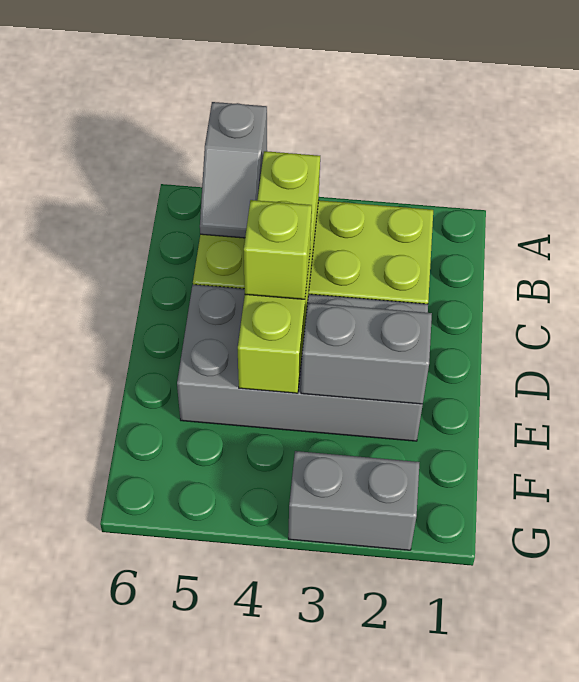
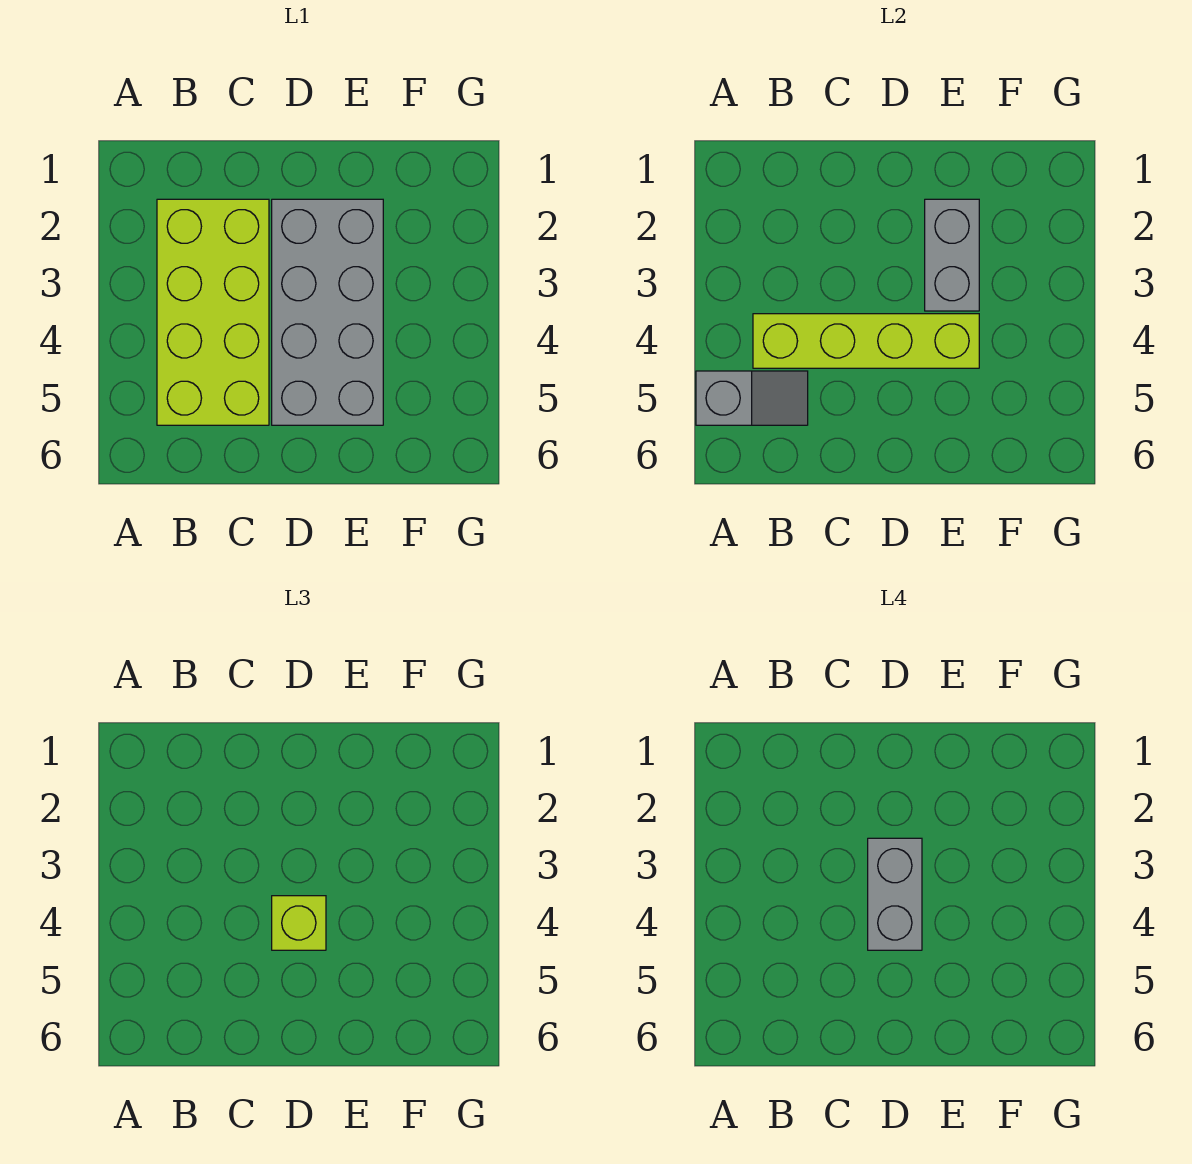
grey 1x2 brick [288,451,420,550] -> grey 1x2 brick moved to [868,838,922,950]

